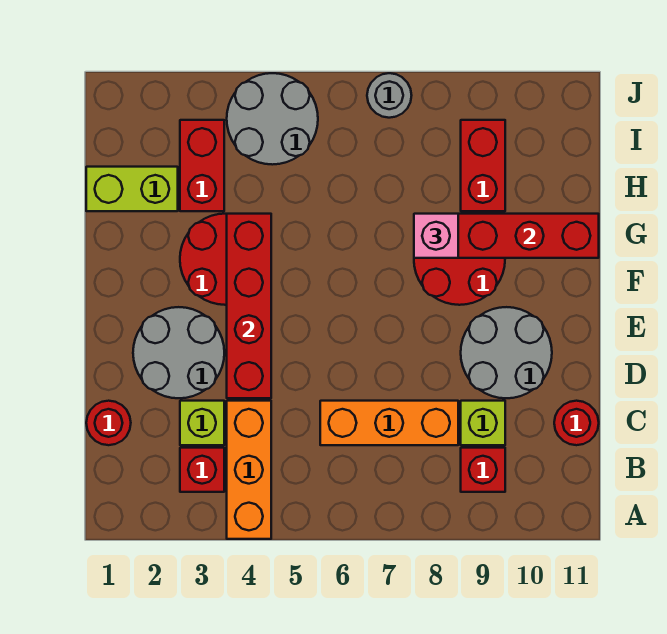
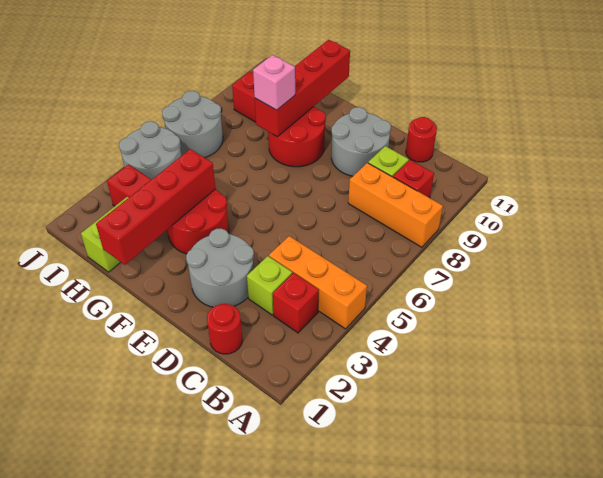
orange 1x3 brick [320,401,458,445] -> orange 1x3 brick turned to [348,163,443,247]
red 1x4 brick [227,214,271,398] -> red 1x4 brick turned to [96,149,216,265]
grey 1x1 round brick [367,73,412,118] -> grey 2x2 round brick [162,91,223,158]

